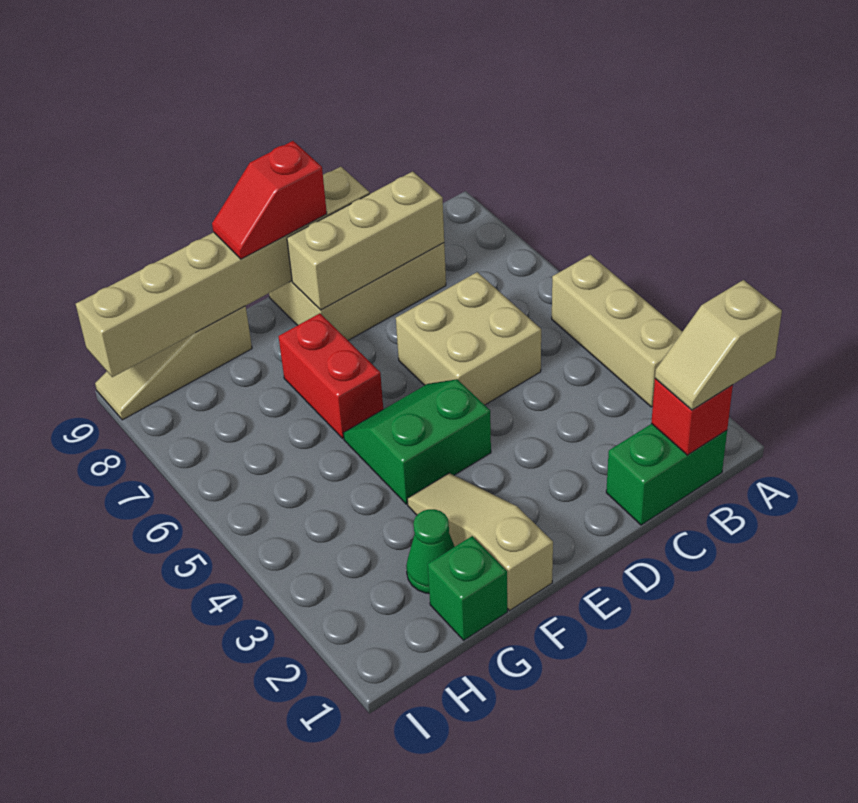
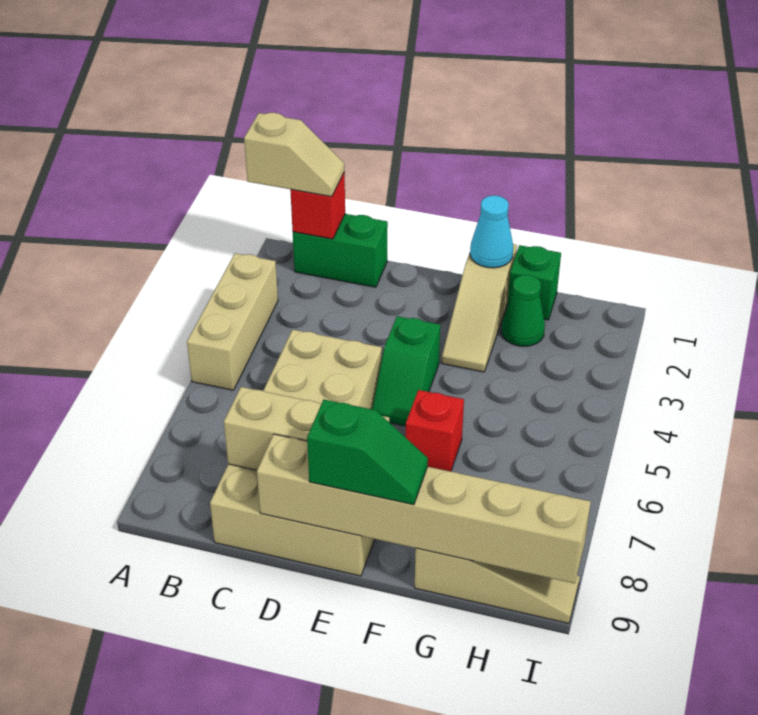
green 2x2 slope [343,379,491,504] -> green 1x2 slope [372,316,440,426]
red 1x2 slope [212,141,327,259] -> green 1x2 slope [307,400,428,505]
none -> cyan 1x1 cone [470,195,513,268]
red 1x2 brick [279,313,383,438] -> red 1x1 brick [406,390,464,471]

